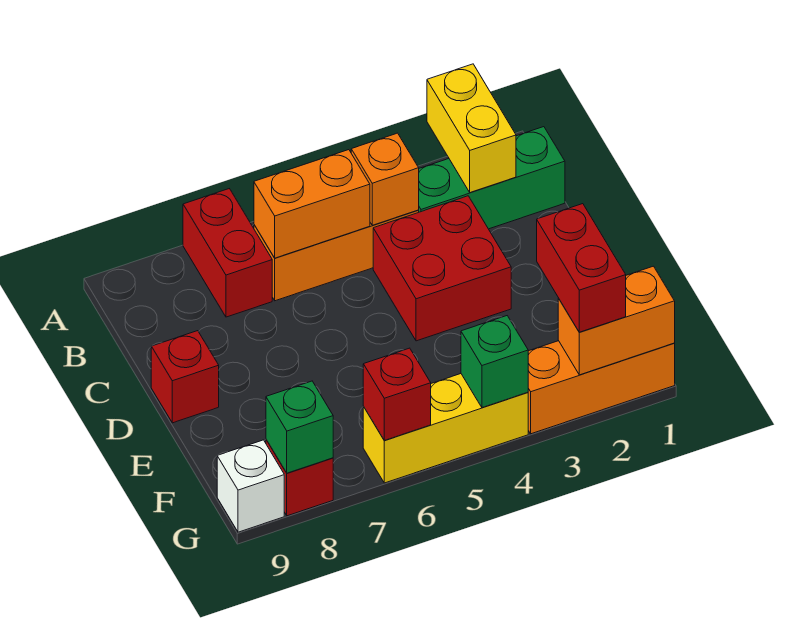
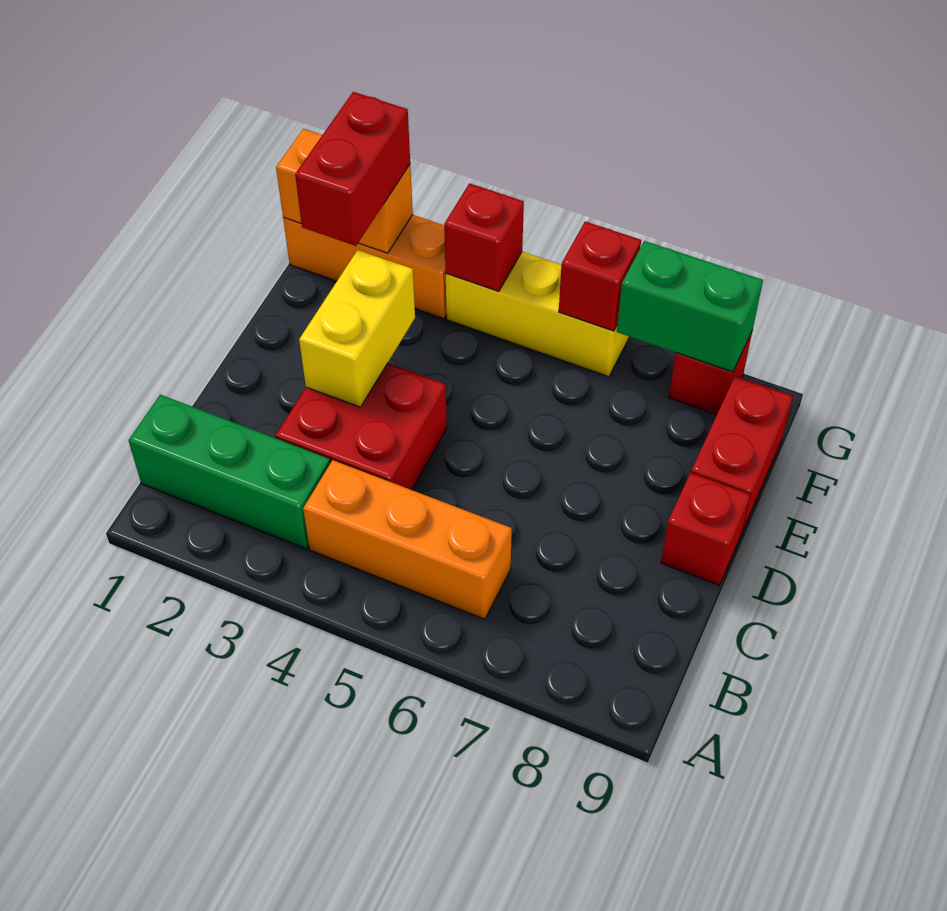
yellow 1x2 brick [427,64,516,193] -> yellow 1x2 brick moved to [299,250,415,407]
red 1x2 brick [183,189,272,317] -> red 1x2 brick moved to [691,376,793,534]
orange 1x1 brick [351,133,419,225] -> none
orange 1x2 brick [254,150,370,258] -> none
green 1x1 brick [461,316,528,408] -> red 1x1 brick [444,183,524,291]
green 1x1 brick [266,381,333,473] -> green 1x2 brick [617,241,763,372]
white 1x1 brick [217,440,284,532] -> none

